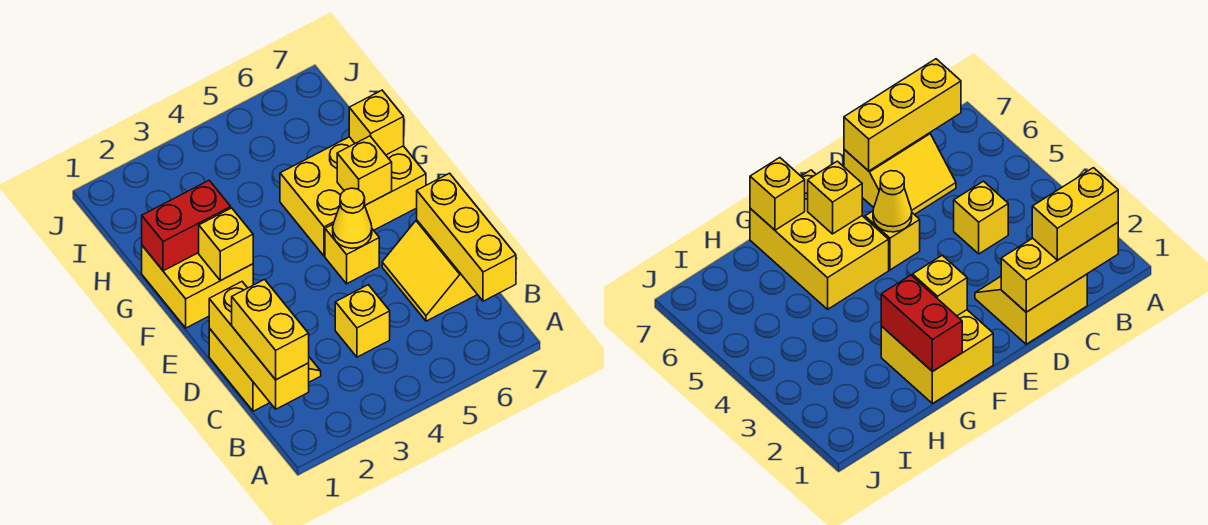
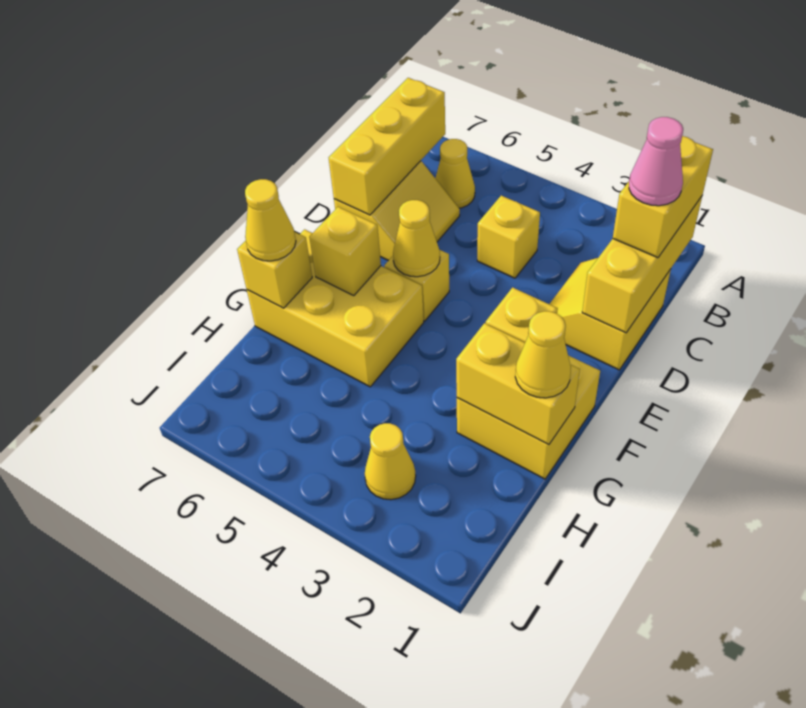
none -> yellow 1x1 cone [435,139,475,208]
none -> pink 1x1 cone [629,117,683,206]
red 1x2 brick [142,181,231,271] -> yellow 1x2 brick [456,323,580,444]
none -> yellow 1x1 cone [515,311,571,398]
none -> yellow 1x1 cone [245,179,296,261]
none -> yellow 1x1 cone [365,423,416,500]

